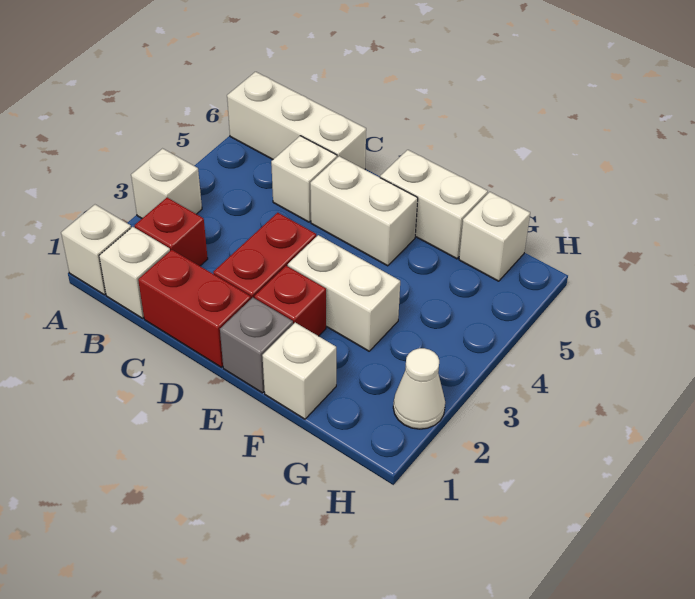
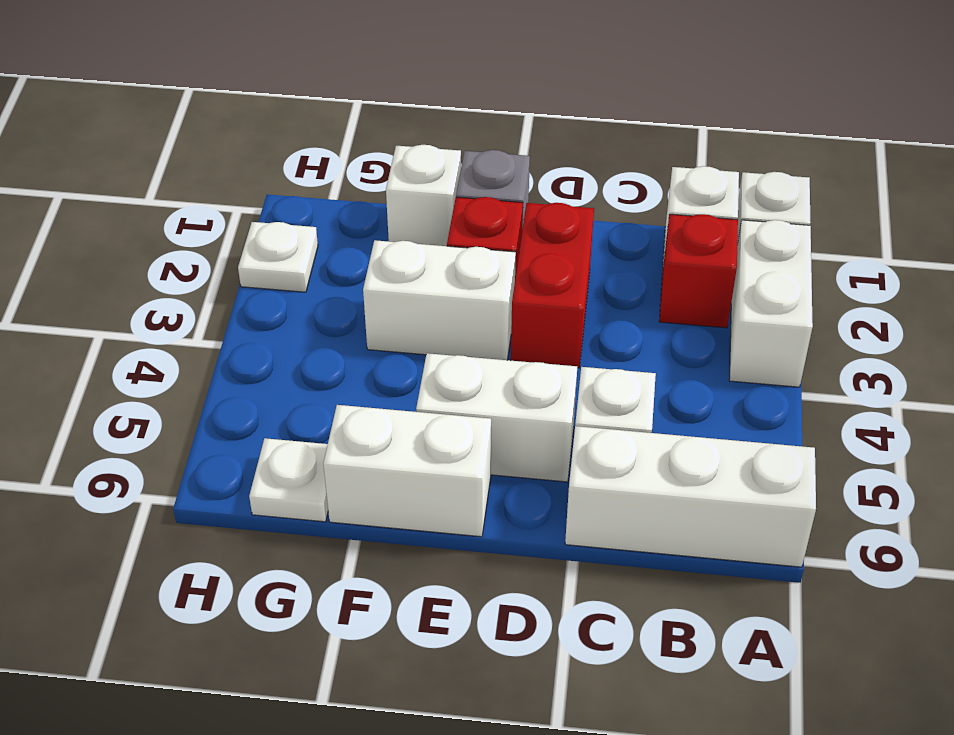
white 1x1 brick [131,149,202,218] -> white 1x2 brick [729,220,813,387]
red 1x2 brick [138,250,251,367] -> none
white 1x1 brick [459,192,530,281] -> white 1x1 plate [249,438,328,522]
white 1x1 cone [393,348,445,429] -> white 1x1 plate [238,222,318,292]

